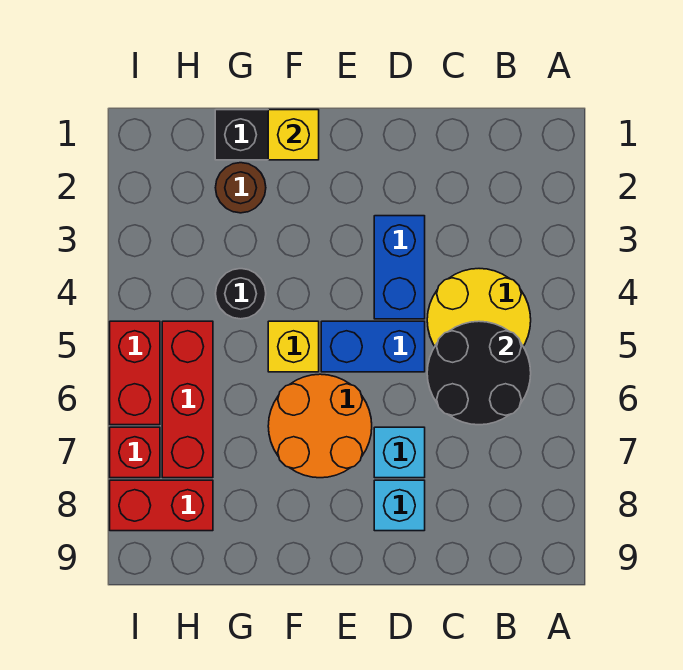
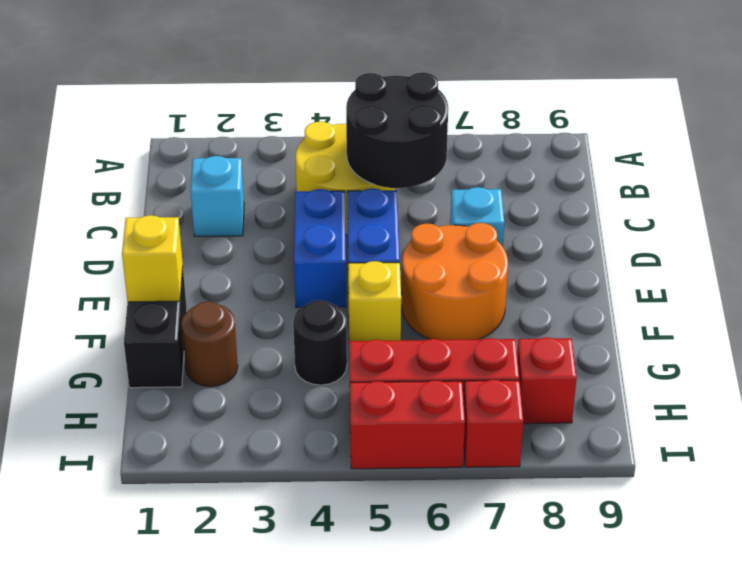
blue 1x2 brick [374,216,425,319] -> blue 1x2 brick turned to [294,189,346,308]
cyan 1x1 brick [374,480,425,531] -> cyan 1x1 brick moved to [190,156,244,237]
red 1x2 brick [110,480,213,531] -> red 1x1 brick [517,337,577,424]

